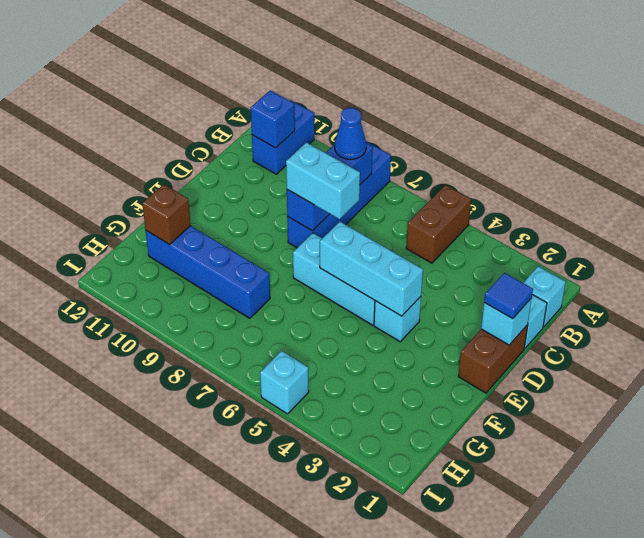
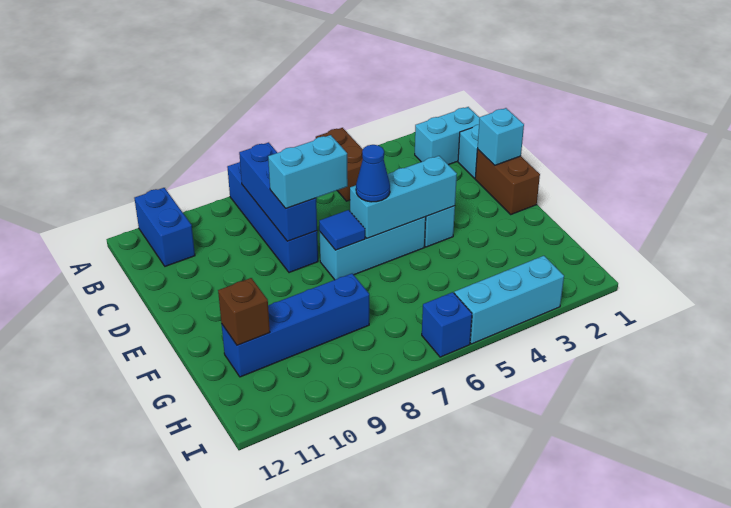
cyan 1x1 brick [523,266,566,327] -> cyan 1x2 brick [415,107,480,165]
blue 1x1 cone [335,108,366,160] -> blue 1x1 cone moved to [356,145,390,202]
blue 1x1 brick [251,90,295,148] -> blue 1x1 brick moved to [422,292,472,357]
blue 1x1 tile [484,273,533,319] -> blue 1x1 tile moved to [319,210,365,250]
cyan 1x1 brick [260,351,309,414] -> cyan 1x3 brick [454,256,564,344]

